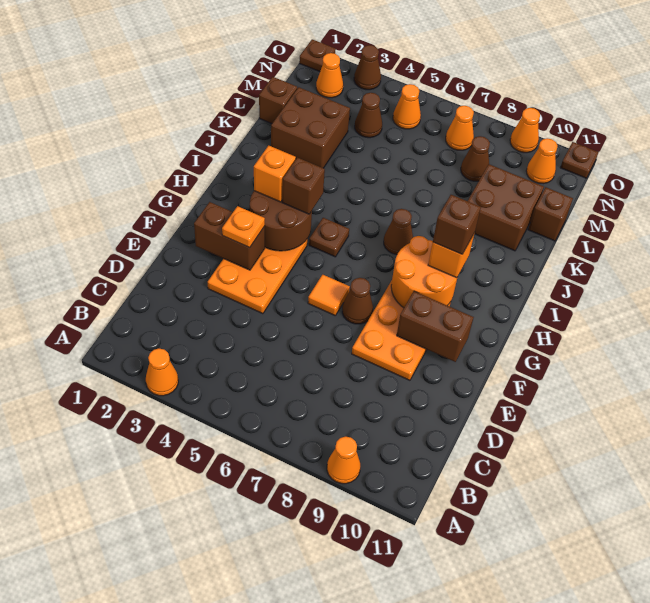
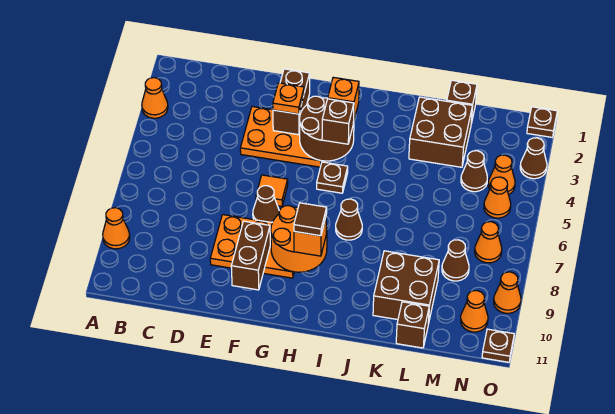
brown 1x1 brick [433,195,481,254] -> brown 1x1 tile [294,203,327,236]
orange 1x1 cone [316,53,343,98] -> orange 1x1 cone moved to [488,155,515,194]

